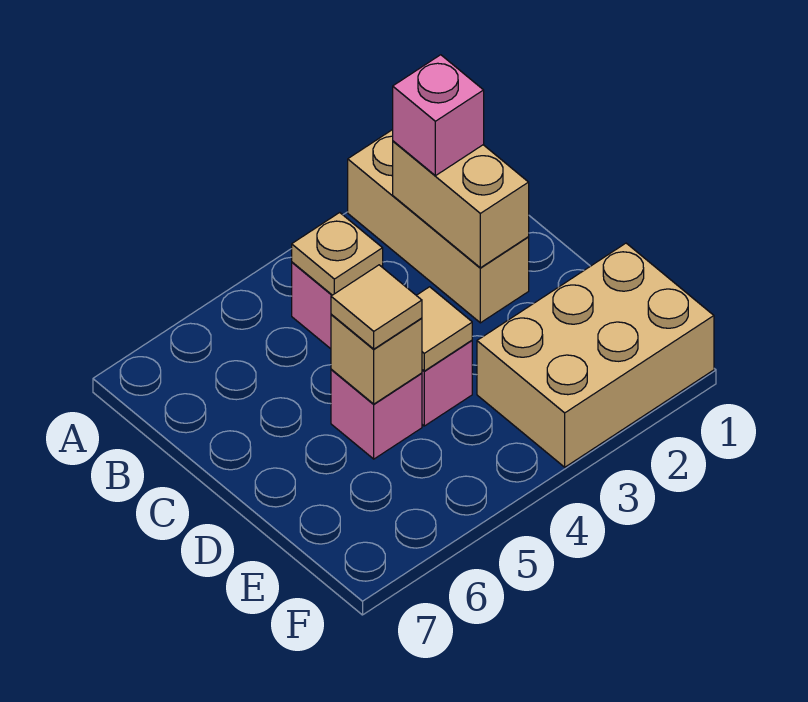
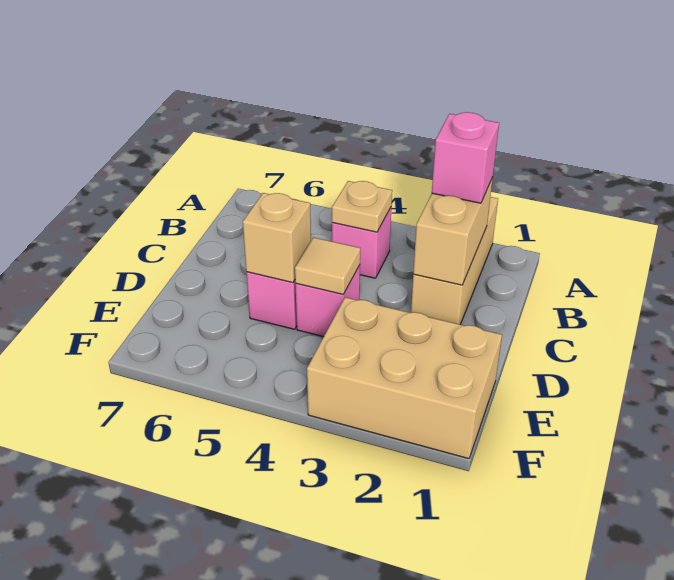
tan 1x1 tile [331,265,422,349] -> none

